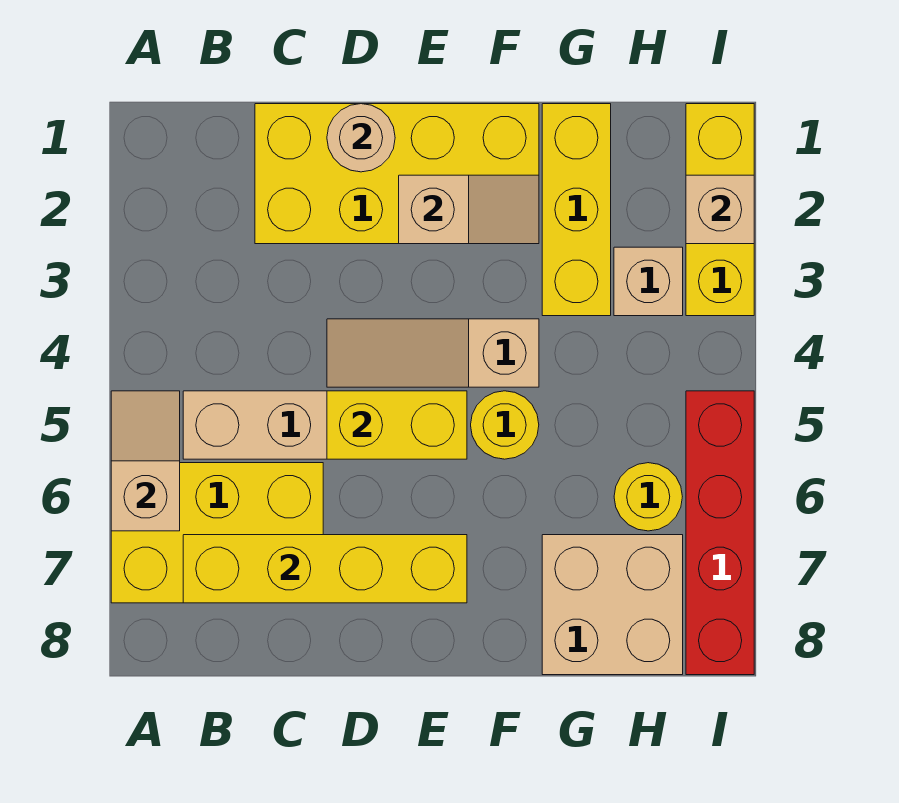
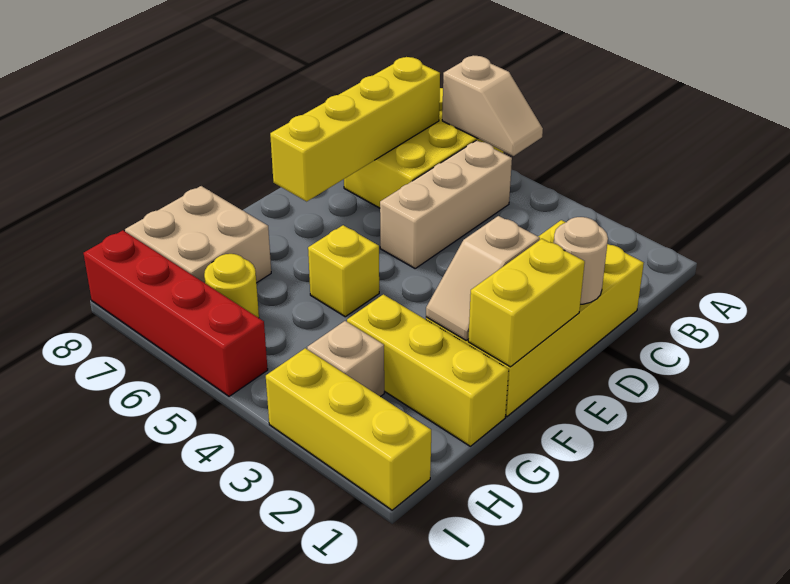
tan 1x3 slope [327,319,539,387] -> none
yellow 1x2 brick [327,391,467,459] -> yellow 1x2 brick moved to [468,239,585,367]
yellow 1x1 round brick [471,391,539,459] -> yellow 1x1 brick [308,225,379,317]
tan 1x1 brick [686,175,754,244] -> none

